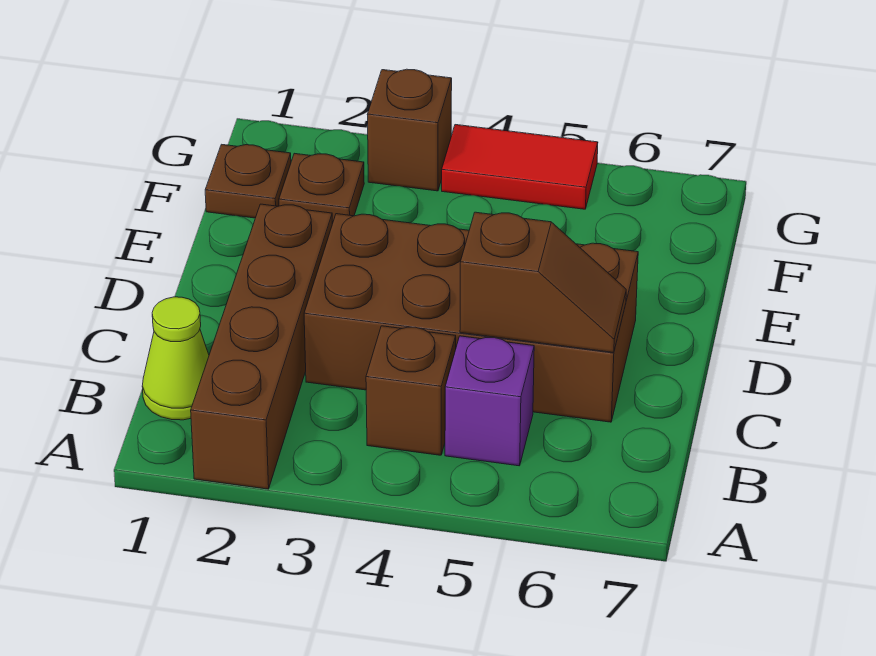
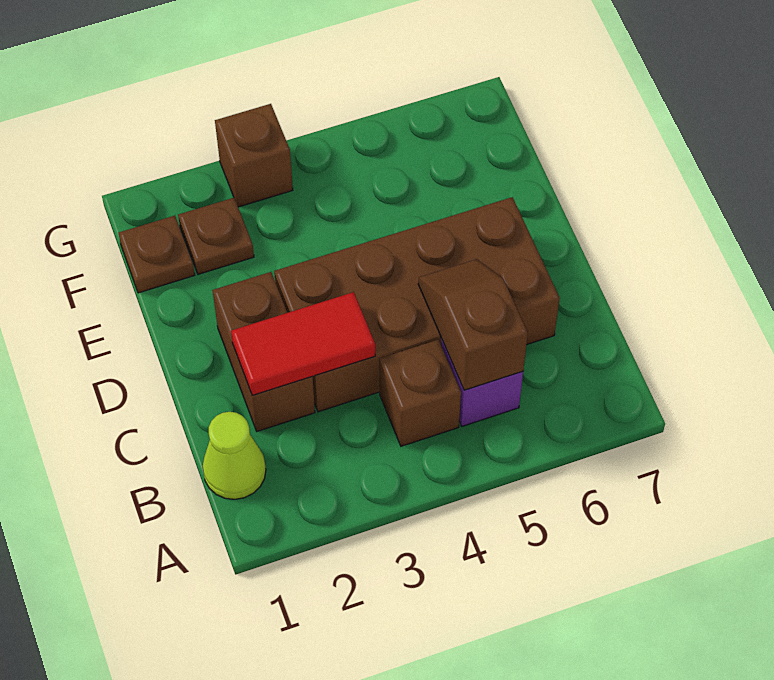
brown 1x4 brick [191,204,332,489] -> brown 1x2 brick [212,272,315,431]
brown 1x2 slope [460,212,626,353] -> brown 1x2 slope turned to [418,259,528,390]
red 1x2 tile [442,125,598,209] -> red 1x2 tile moved to [231,292,375,395]

